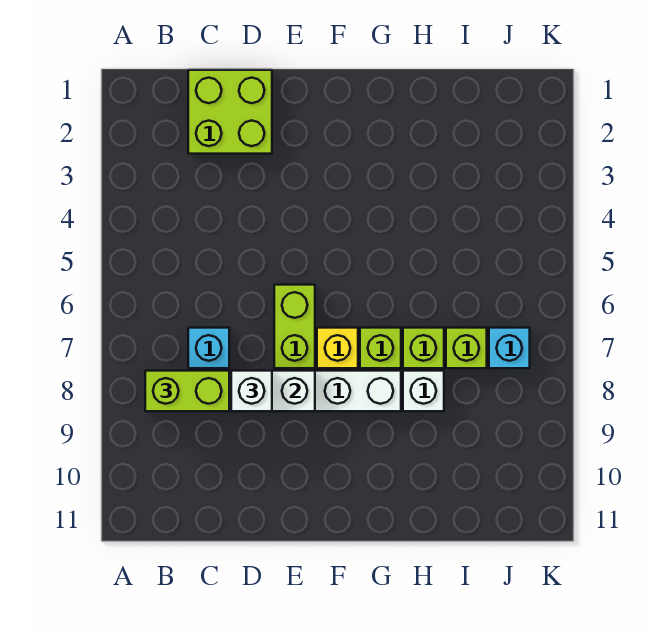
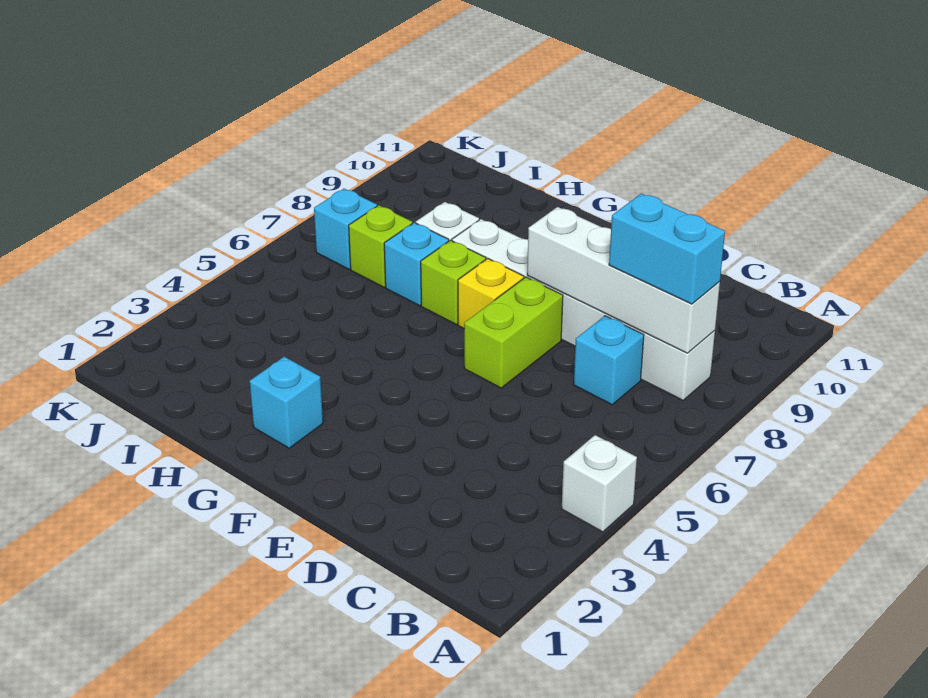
lime 1x2 brick [145,371,229,411] -> cyan 1x2 brick [609,194,725,304]
lime 2x2 brick [188,70,272,154] -> none
white 1x1 brick [231,371,272,411] -> white 1x1 brick moved to [562,435,637,532]
none -> cyan 1x1 brick [250,357,323,448]
lime 1x1 brick [403,328,444,368] -> cyan 1x1 brick [384,223,449,306]

